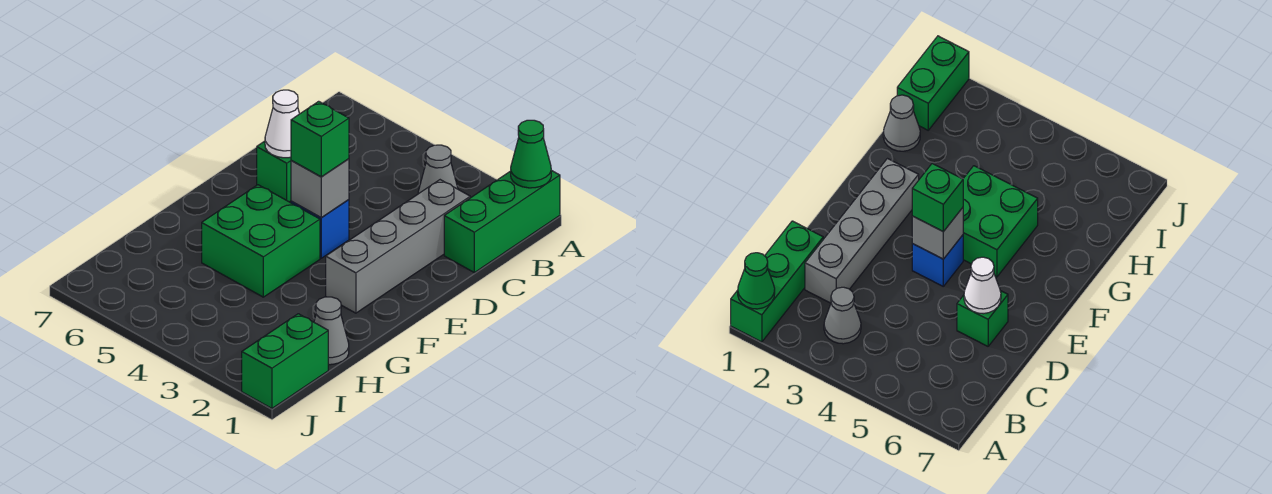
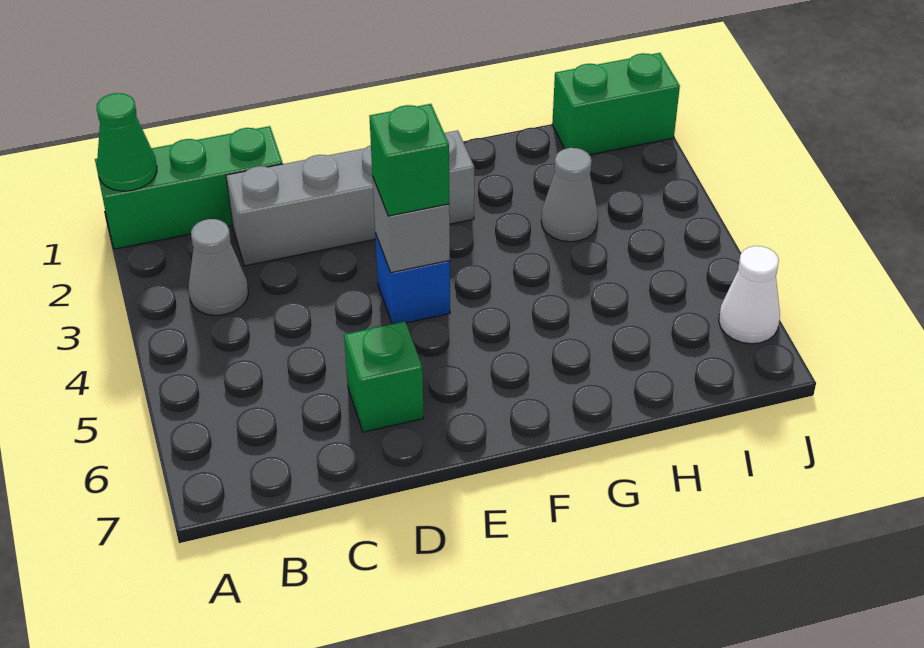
white 1x1 cone [265,90,299,158] -> white 1x1 cone moved to [719,246,780,344]
green 2x2 brick [202,185,320,297] -> none
grey 1x1 cone [314,297,349,365] -> grey 1x1 cone moved to [541,148,598,242]

